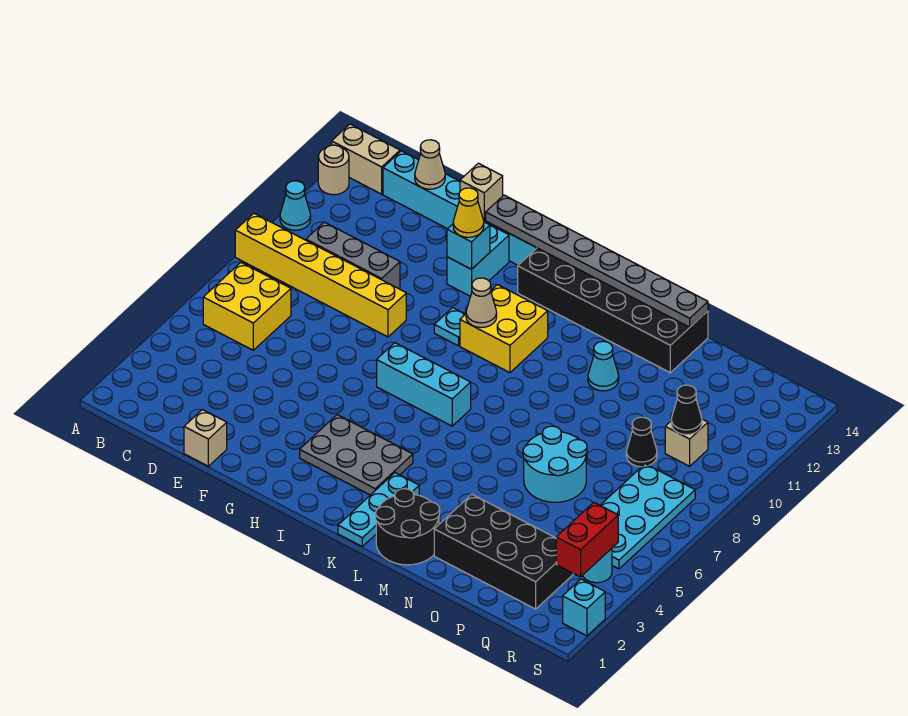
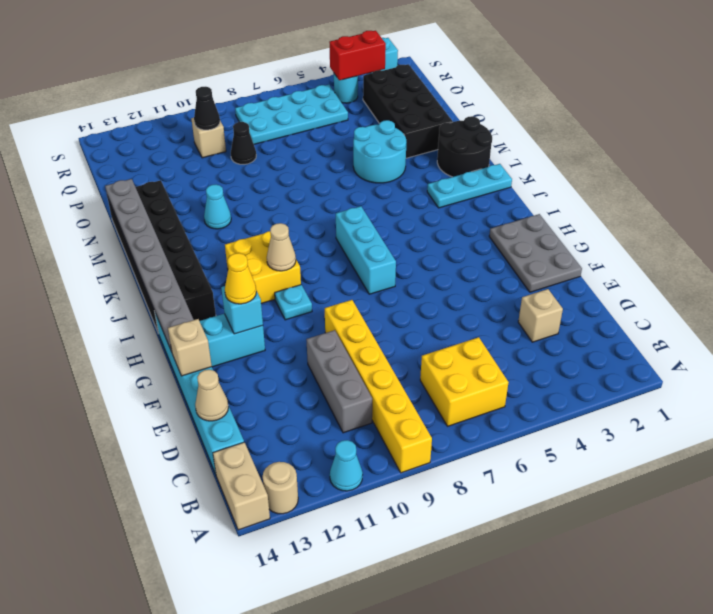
tan 1x1 brick [184,410,227,466] -> tan 1x1 brick moved to [518,289,563,342]
grey 2x3 plate [300,415,413,495] -> grey 2x3 plate moved to [489,214,582,292]
cyan 2x2 round brick [523,426,587,502] -> cyan 2x2 round brick moved to [353,120,406,183]

